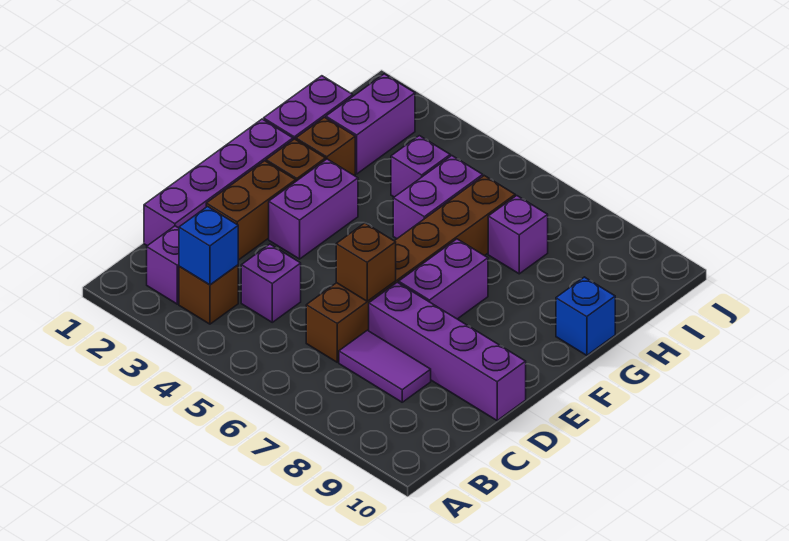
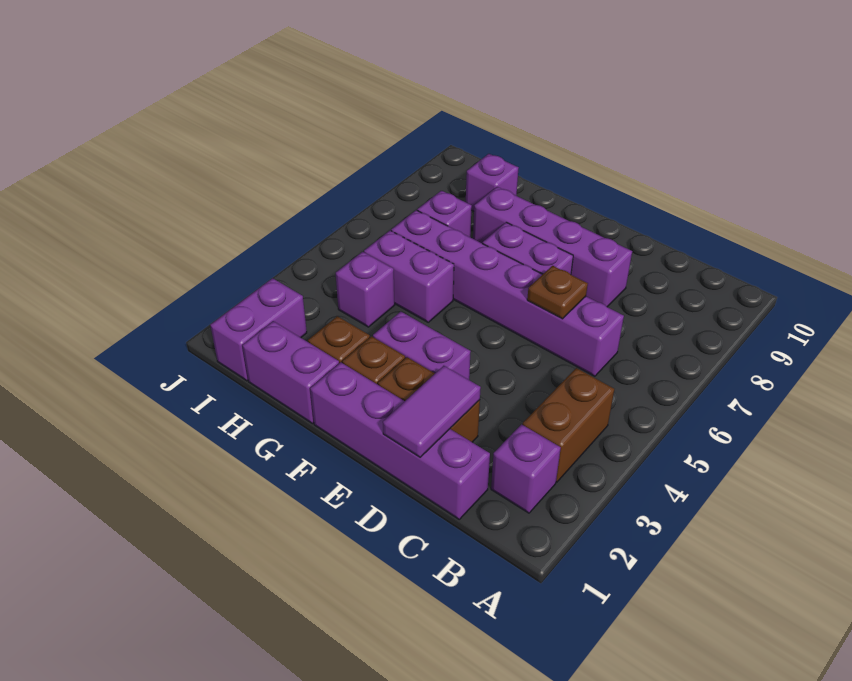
brown 1x1 brick [179,265,238,324] -> brown 1x2 brick [523,368,614,482]
blue 1x1 brick [179,207,238,285] -> none
purple 1x1 brick [241,244,301,322] -> purple 1x1 brick moved to [466,154,518,211]
brown 1x6 brick [306,176,515,362] -> purple 1x6 brick [391,210,624,376]
purple 1x2 tile [339,330,431,402] -> purple 1x2 tile moved to [383,366,481,457]
brown 1x1 brick [336,223,396,301] -> brown 1x1 plate [527,266,588,319]
purple 1x4 brick [369,282,526,421] -> purple 1x4 brick turned to [473,187,632,307]
blue 1x1 brick [556,277,615,355] -> none
purple 1x2 brick [326,74,415,174] -> purple 1x2 brick turned to [210,278,307,381]

